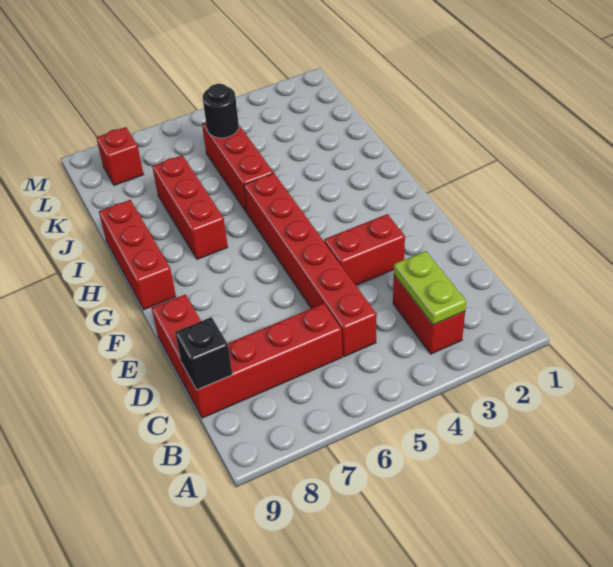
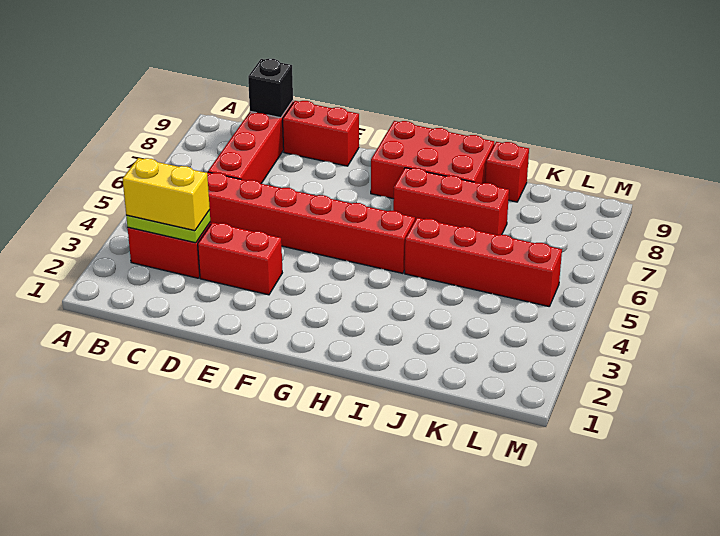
none -> yellow 1x2 brick [123,158,210,231]
red 1x2 brick [324,214,405,285] -> red 1x2 brick turned to [198,222,282,295]
red 1x3 brick [99,200,176,310] -> red 2x3 brick [371,121,494,199]
red 1x3 brick [202,123,273,213] -> red 1x4 brick [405,218,562,306]
black 1x1 round brick [203,84,239,138] -> none
red 1x1 brick [96,127,144,185] -> red 1x1 brick moved to [485,142,529,202]

